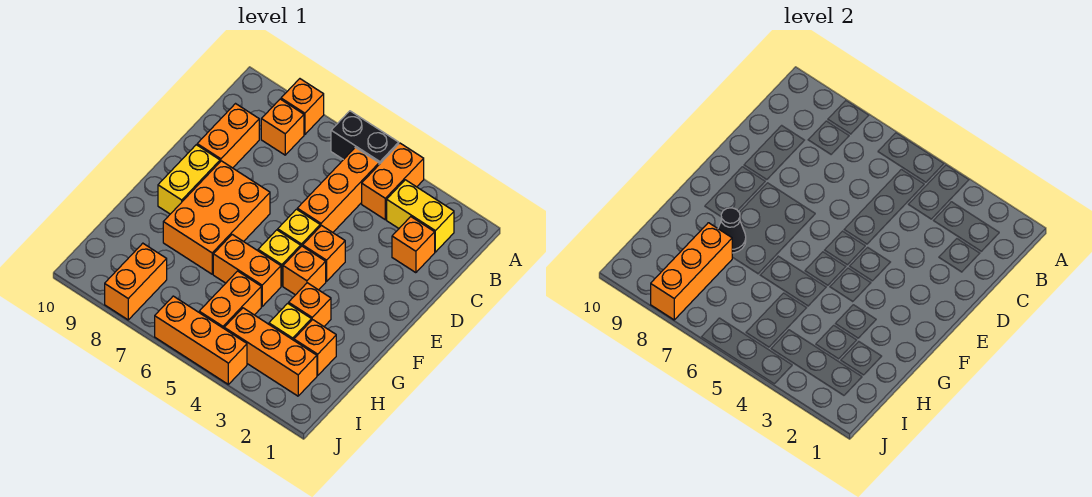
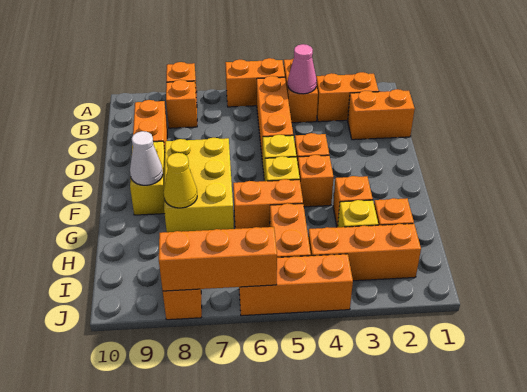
black 1x2 brick [331,111,399,164] -> orange 1x2 brick [225,58,285,107]
yellow 1x2 brick [387,180,454,252] -> orange 1x2 brick [316,72,379,122]
none -> pink 1x1 cone [288,44,317,94]
orange 1x1 brick [392,217,435,273] -> orange 1x2 brick [348,89,415,140]
orange 2x3 brick [163,161,270,274] -> yellow 2x3 brick [164,138,234,232]
none -> white 1x1 cone [130,131,163,185]
black 1x1 cone [718,208,746,253] -> yellow 1x1 cone [164,153,197,208]
orange 1x3 brick [651,223,732,320] -> orange 1x3 brick turned to [159,227,277,291]

